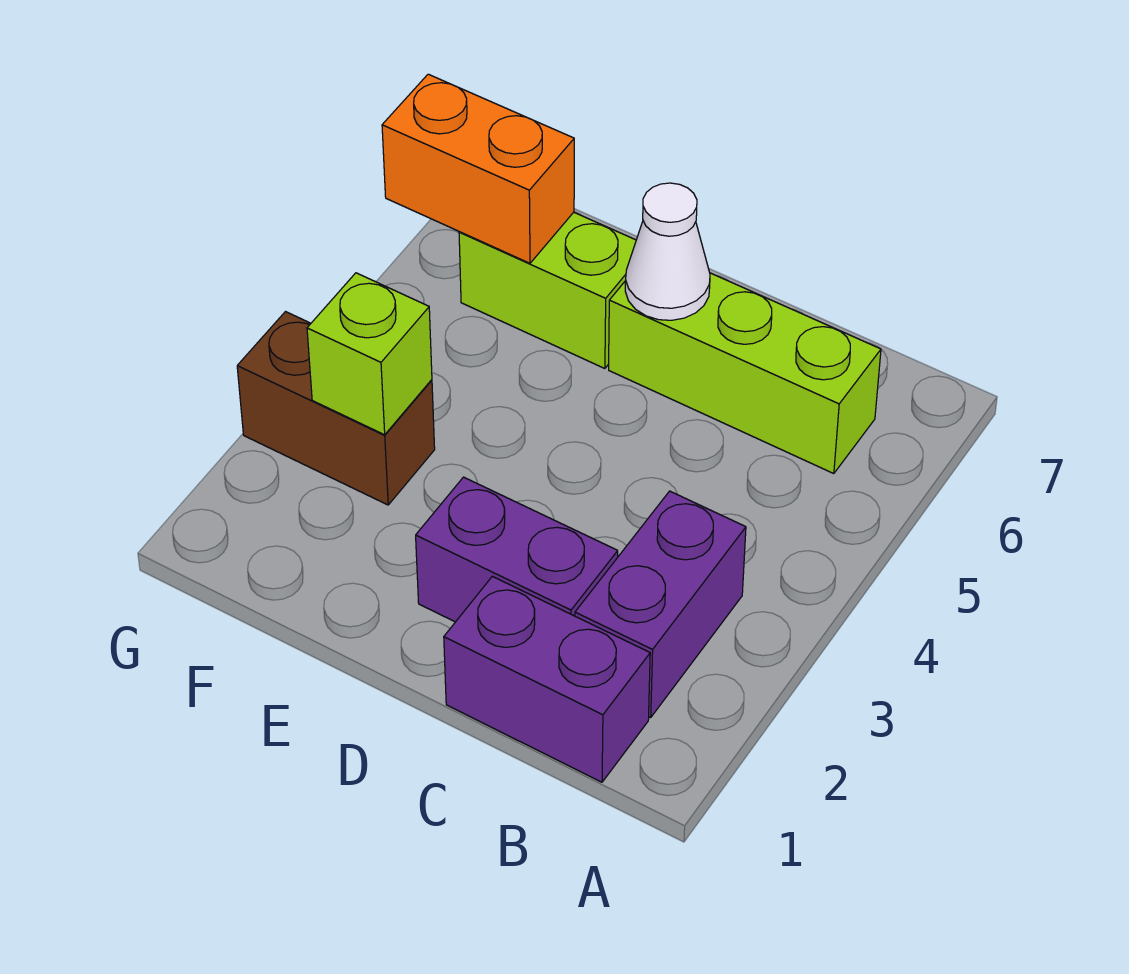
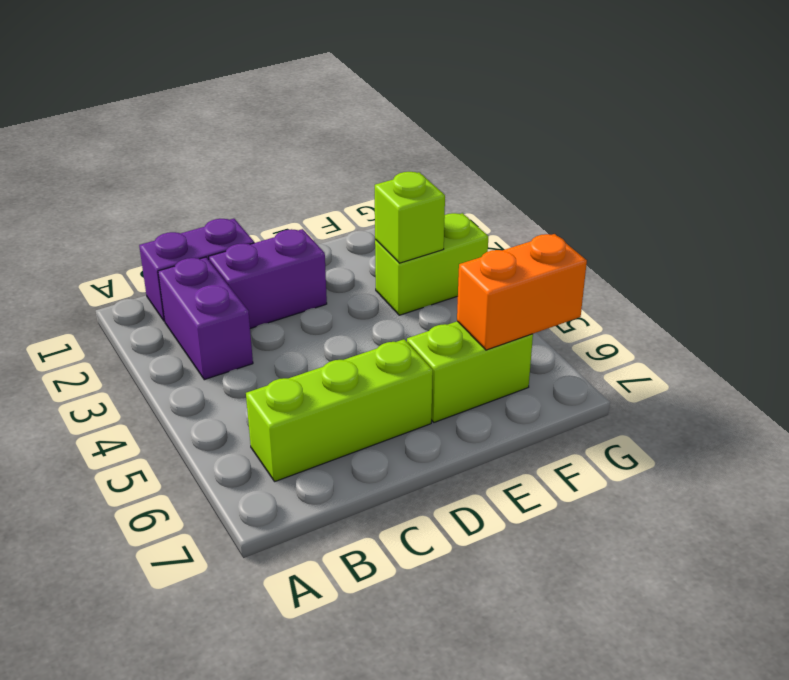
white 1x1 cone [625,183,710,320] -> none
brown 1x2 brick [237,312,435,505] -> lime 1x2 brick [375,213,488,315]

